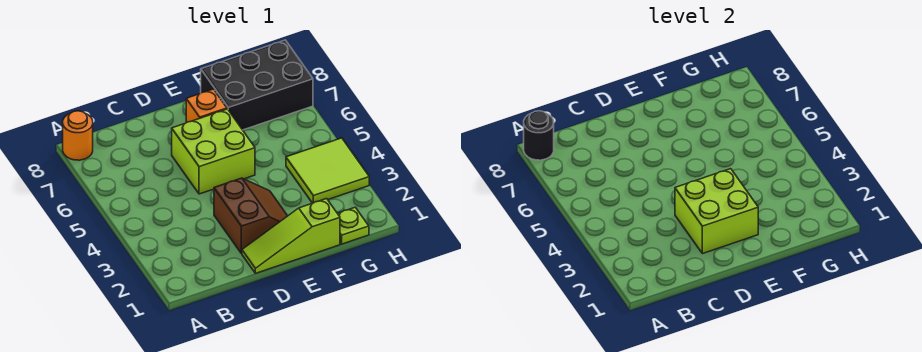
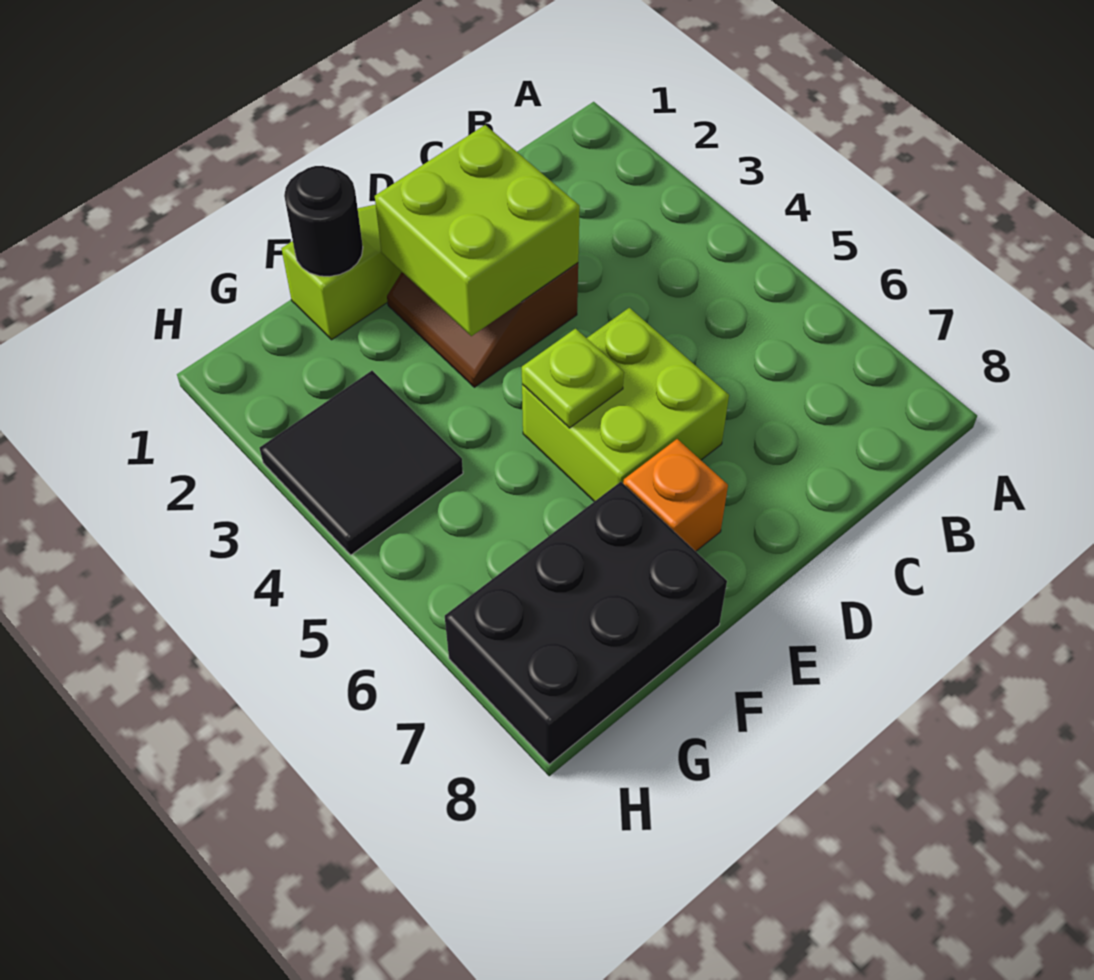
orange 1x1 round brick [63,111,93,160] -> none
black 1x1 round brick [524,111,554,160] -> black 1x1 round brick moved to [284,166,363,277]
lime 1x1 plate [338,207,369,244] -> lime 1x1 plate moved to [522,329,624,428]
lime 2x2 tile [286,138,369,203] -> black 2x2 tile [260,371,463,555]

